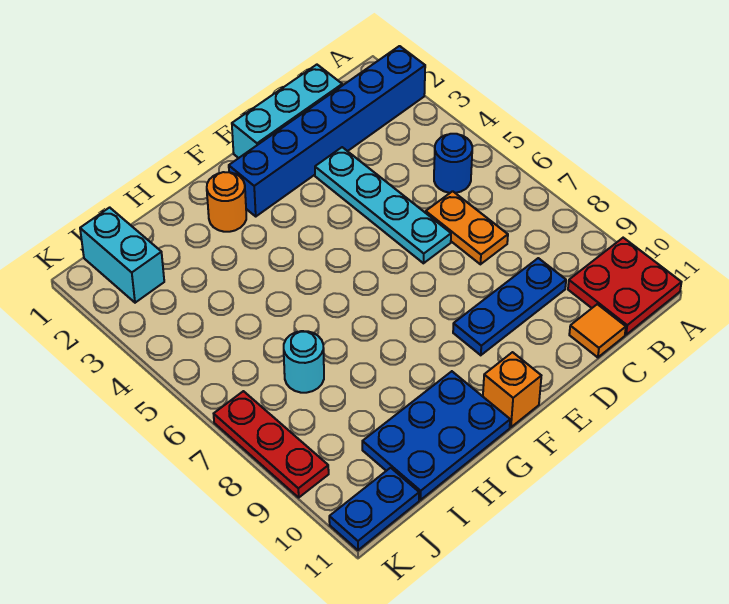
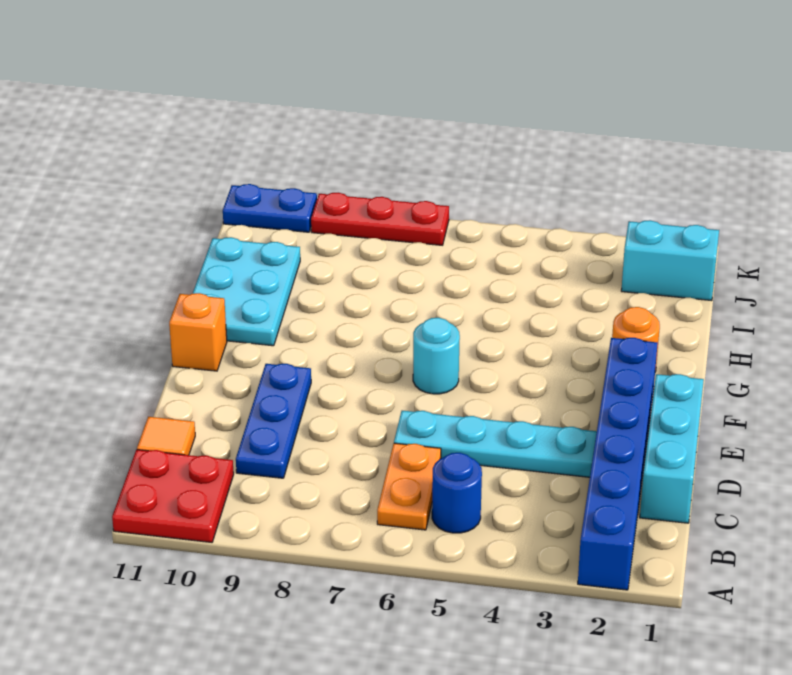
orange 1x2 plate [426,191,508,264] -> orange 1x2 plate turned to [377,443,441,530]
blue 2x3 plate [362,371,510,500] -> cyan 2x3 plate [193,237,300,346]
cyan 1x1 round brick [284,331,324,393] -> cyan 1x1 round brick moved to [413,318,460,394]
blue 1x2 plate [329,468,419,550] -> blue 1x2 plate turned to [223,184,317,232]

